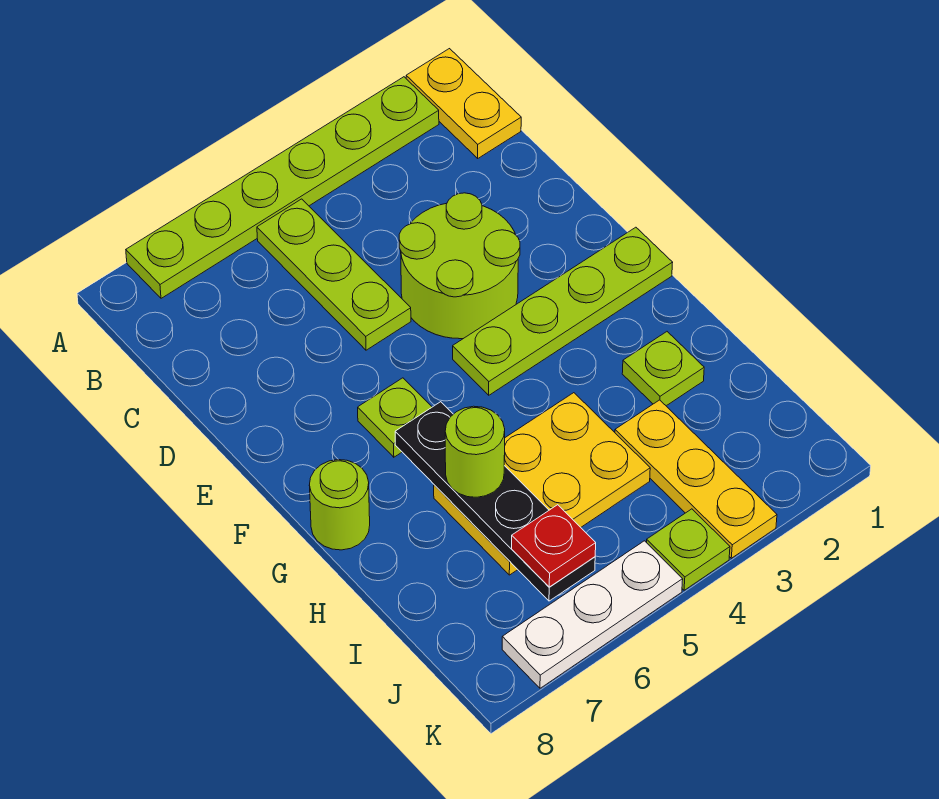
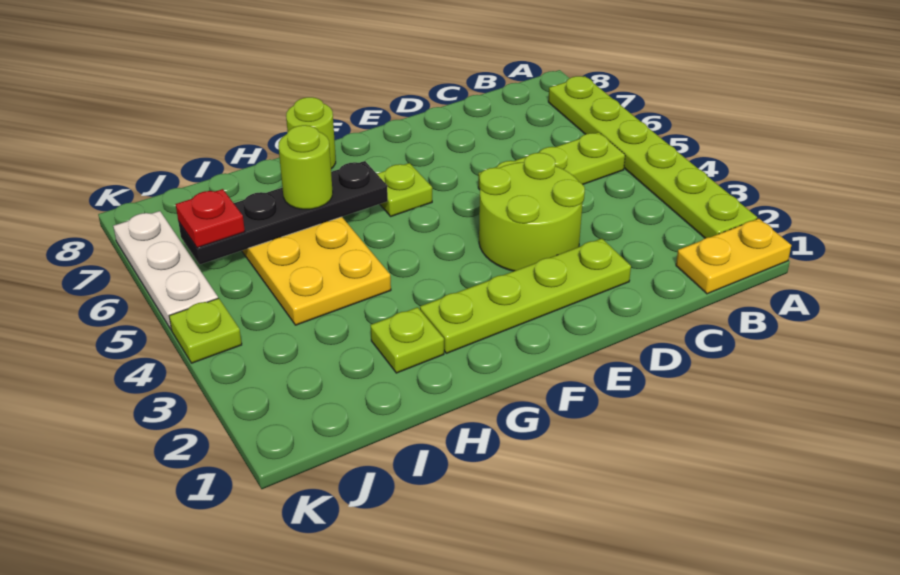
lime 1x4 plate [453,227,673,395] -> lime 1x4 plate turned to [420,238,631,353]
yellow 1x3 plate [615,400,777,558] -> none

